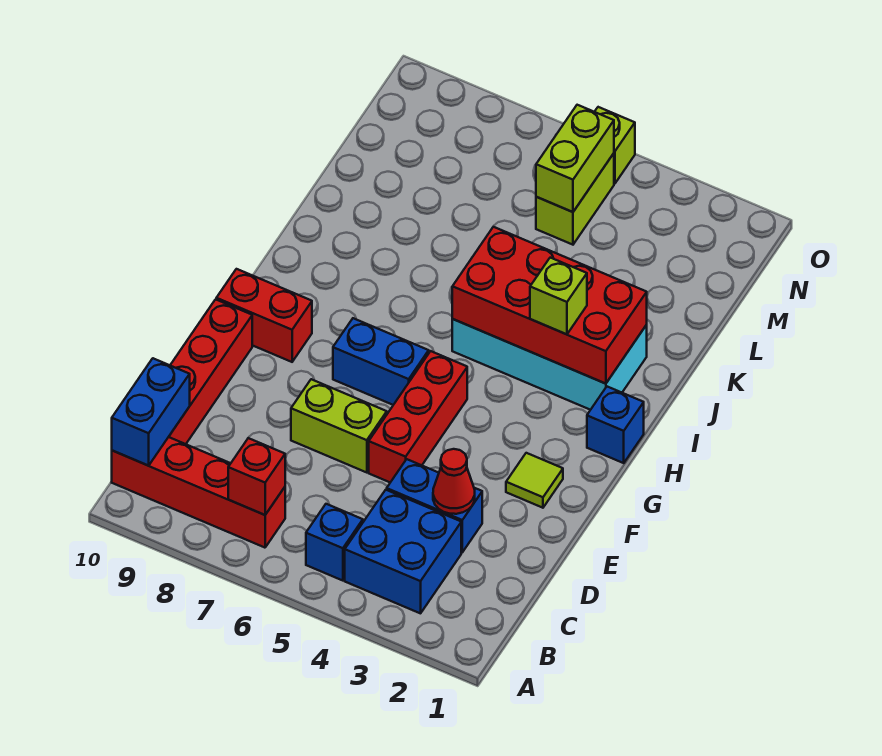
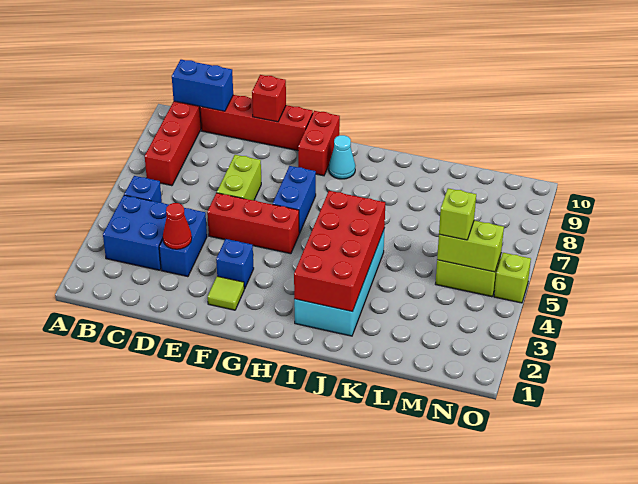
red 1x1 brick [228,438,285,515] -> red 1x1 brick moved to [252,75,286,122]
blue 1x1 brick [587,387,644,463] -> blue 1x1 brick moved to [216,239,254,289]
none -> cyan 1x1 cone [329,135,355,179]
lime 1x1 brick [530,258,587,334] -> lime 1x1 brick moved to [439,188,476,240]

